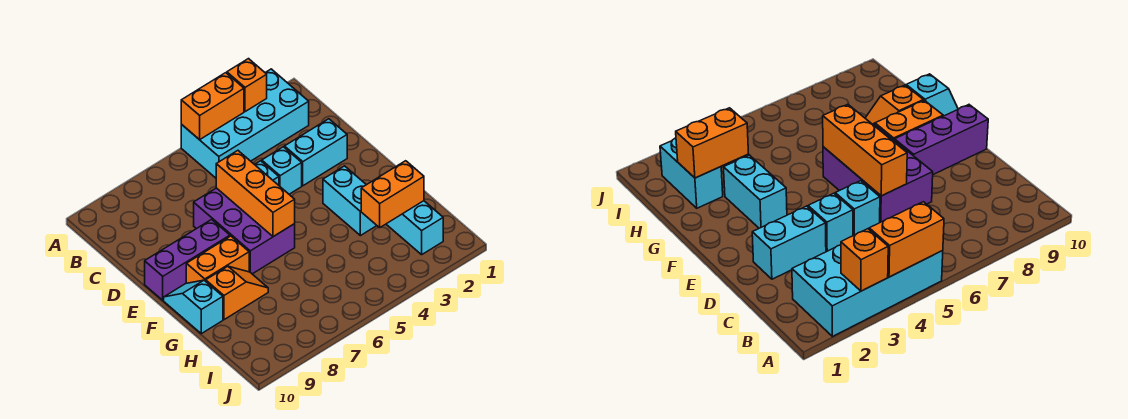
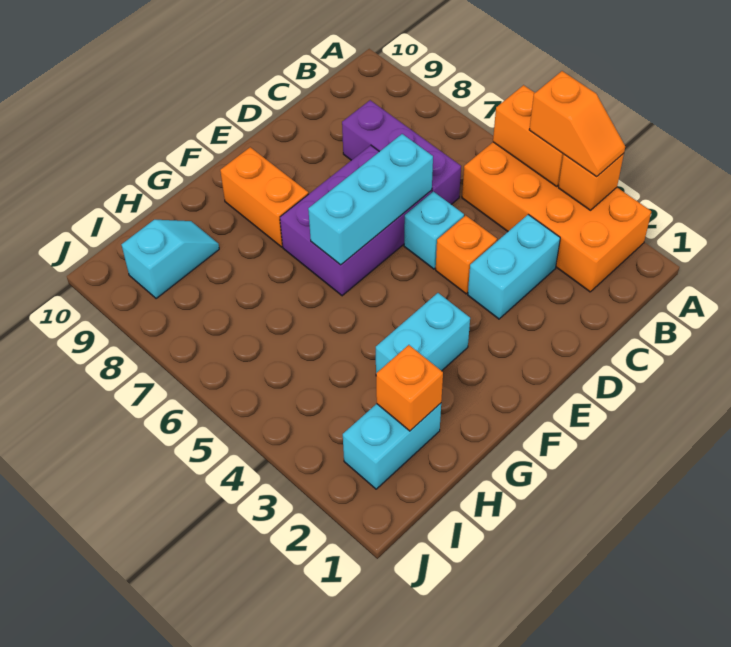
cyan 2x4 brick [181,69,309,178] -> orange 2x4 brick [462,142,651,292]
cyan 1x2 brick [285,119,347,186] -> cyan 1x2 brick turned to [468,215,560,319]
cyan 1x1 brick [262,147,302,194] -> orange 1x1 brick [436,215,497,294]
orange 1x3 brick [216,151,295,237] -> cyan 1x3 brick [308,134,433,265]
purple 1x3 brick [145,219,230,300] -> purple 1x3 brick moved to [342,100,461,204]
cyan 1x2 slope [164,280,223,334] -> cyan 1x2 slope moved to [122,220,219,299]
orange 1x2 slope [206,266,268,320] -> orange 1x2 slope moved to [529,71,625,177]
orange 1x2 brick [361,161,424,228] -> orange 1x1 brick [376,345,443,431]

